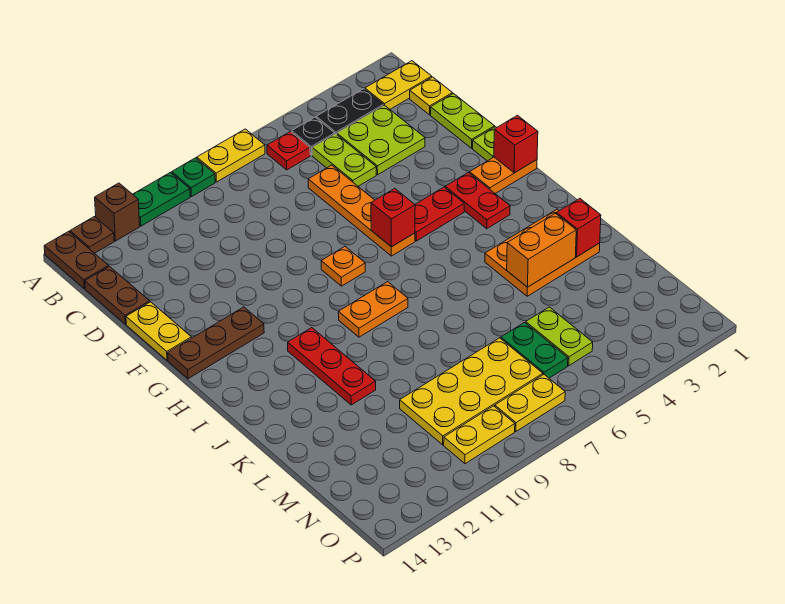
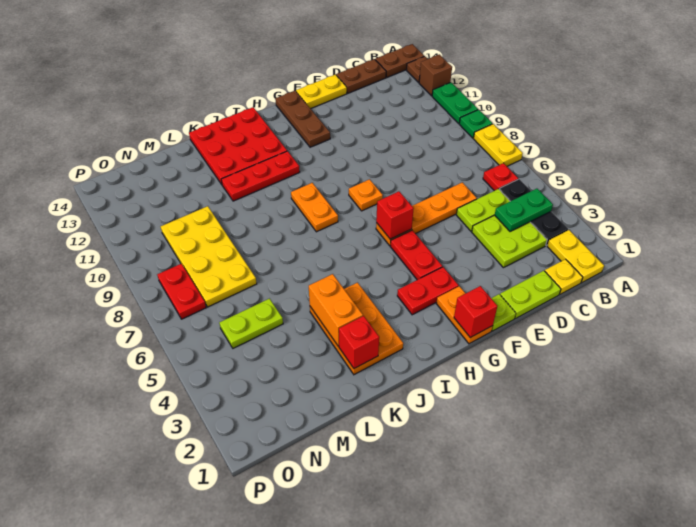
none -> red 3x3 plate [189,107,287,184]
green 1x2 plate [501,323,568,378] -> green 1x2 plate moved to [495,189,553,232]
yellow 1x2 plate [495,375,565,431] -> red 1x2 plate [157,264,206,319]
yellow 1x2 plate [444,406,515,464] -> none

